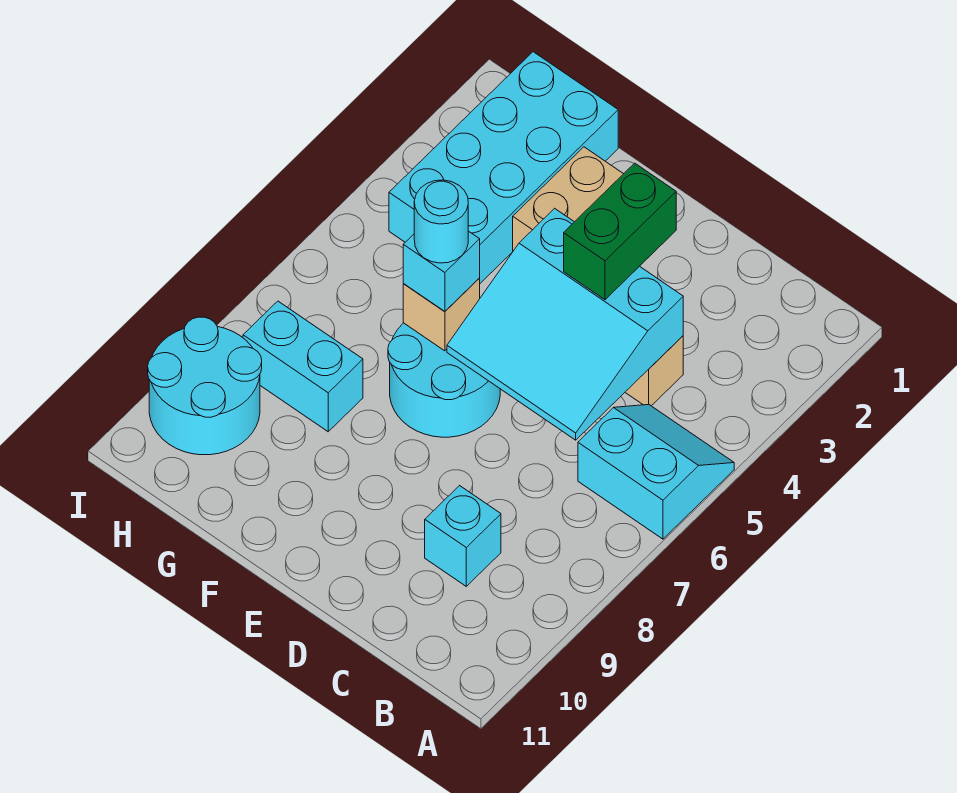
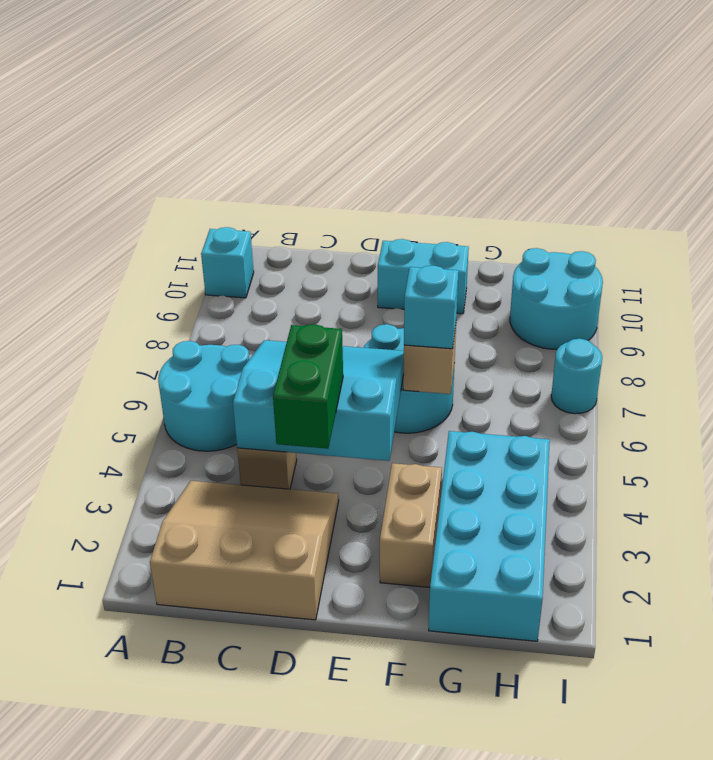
cyan 2x2 slope [578,405,734,539] -> cyan 2x2 round brick [158,341,249,451]
none -> tan 3x3 slope [150,481,339,620]
cyan 1x1 brick [425,486,501,586] -> cyan 1x1 brick moved to [201,227,254,298]
cyan 1x1 round brick [414,180,468,263] -> cyan 1x1 round brick moved to [551,339,602,414]
cyan 1x2 brick [243,301,363,432] -> cyan 1x2 brick moved to [378,239,469,314]

